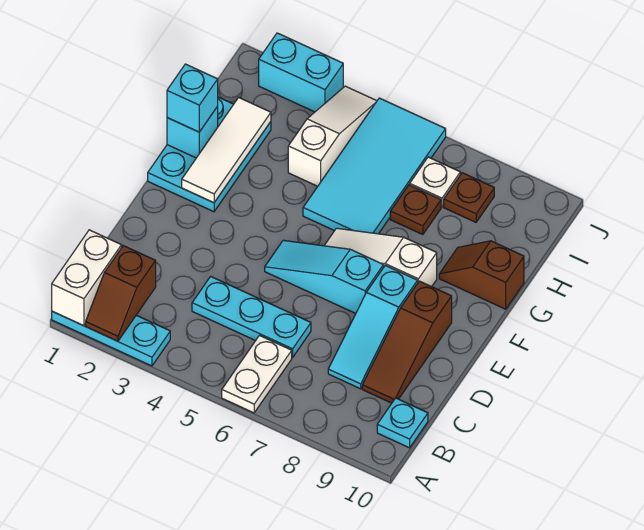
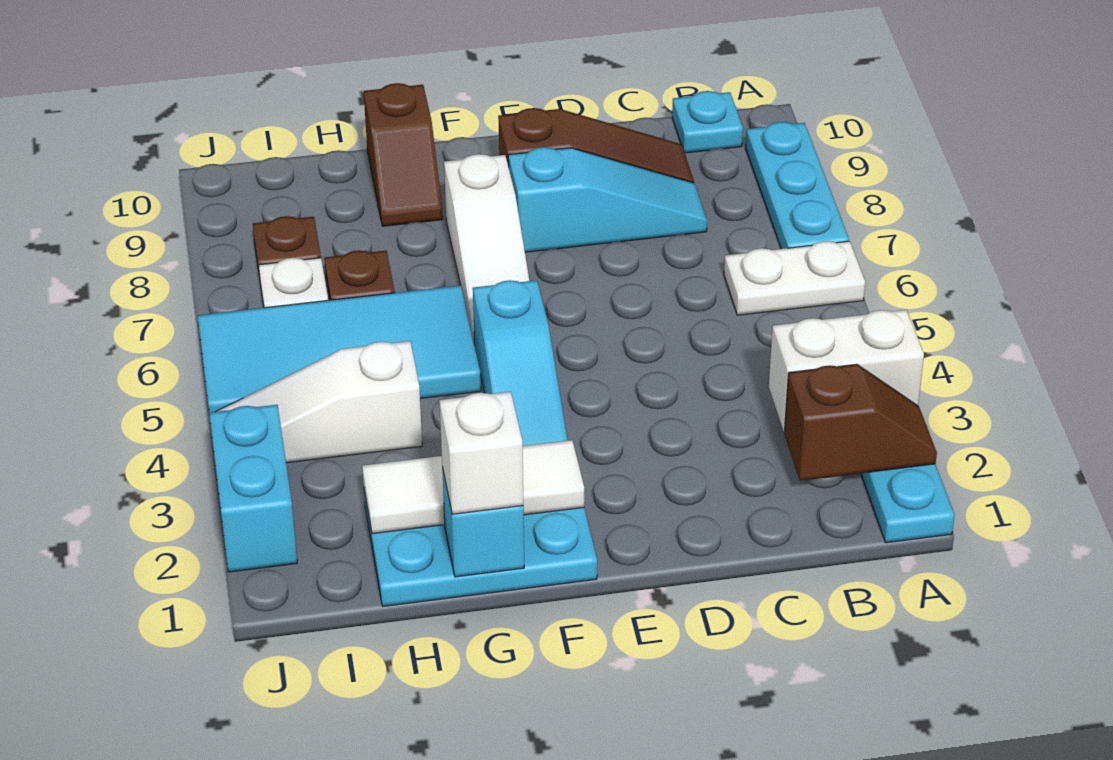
white 1x2 brick [52,230,122,326] -> white 1x2 brick moved to [769,310,924,432]
cyan 1x3 plate [192,276,311,357] -> cyan 1x3 plate moved to [746,122,849,249]
cyan 1x3 slope [265,240,384,313] -> cyan 1x3 slope moved to [473,280,568,446]
cyan 1x1 brick [167,64,218,132] -> white 1x1 brick [439,392,523,514]

